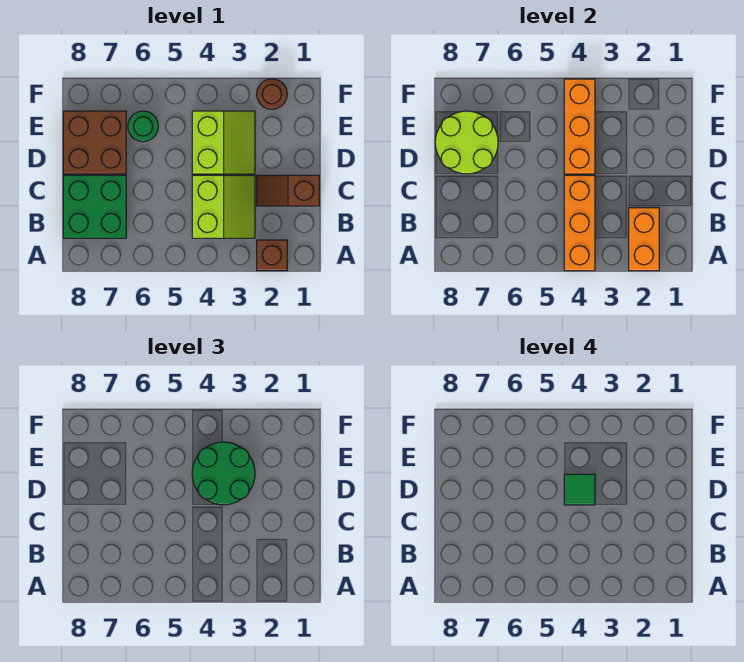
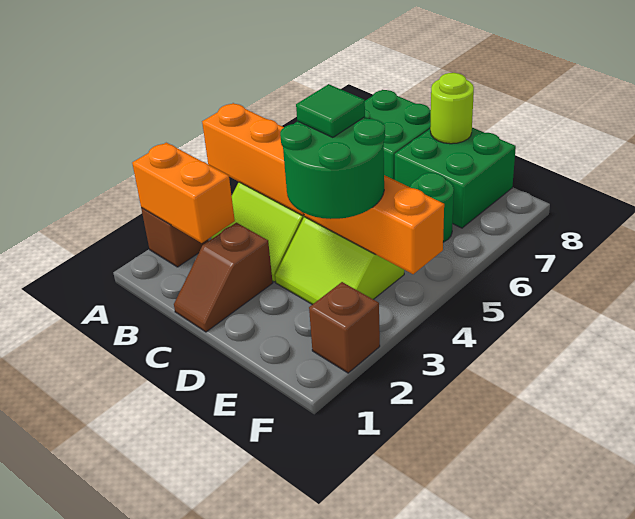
brown 1x2 slope [257,175,319,206] -> brown 1x2 slope turned to [174,223,273,332]
brown 2x2 brick [63,111,126,174] -> green 2x2 brick [395,128,516,228]
lime 2x2 round brick [435,111,498,174] -> lime 1x1 round brick [430,73,474,144]
brown 1x1 round brick [257,79,287,109] -> brown 1x1 brick [309,282,380,373]

